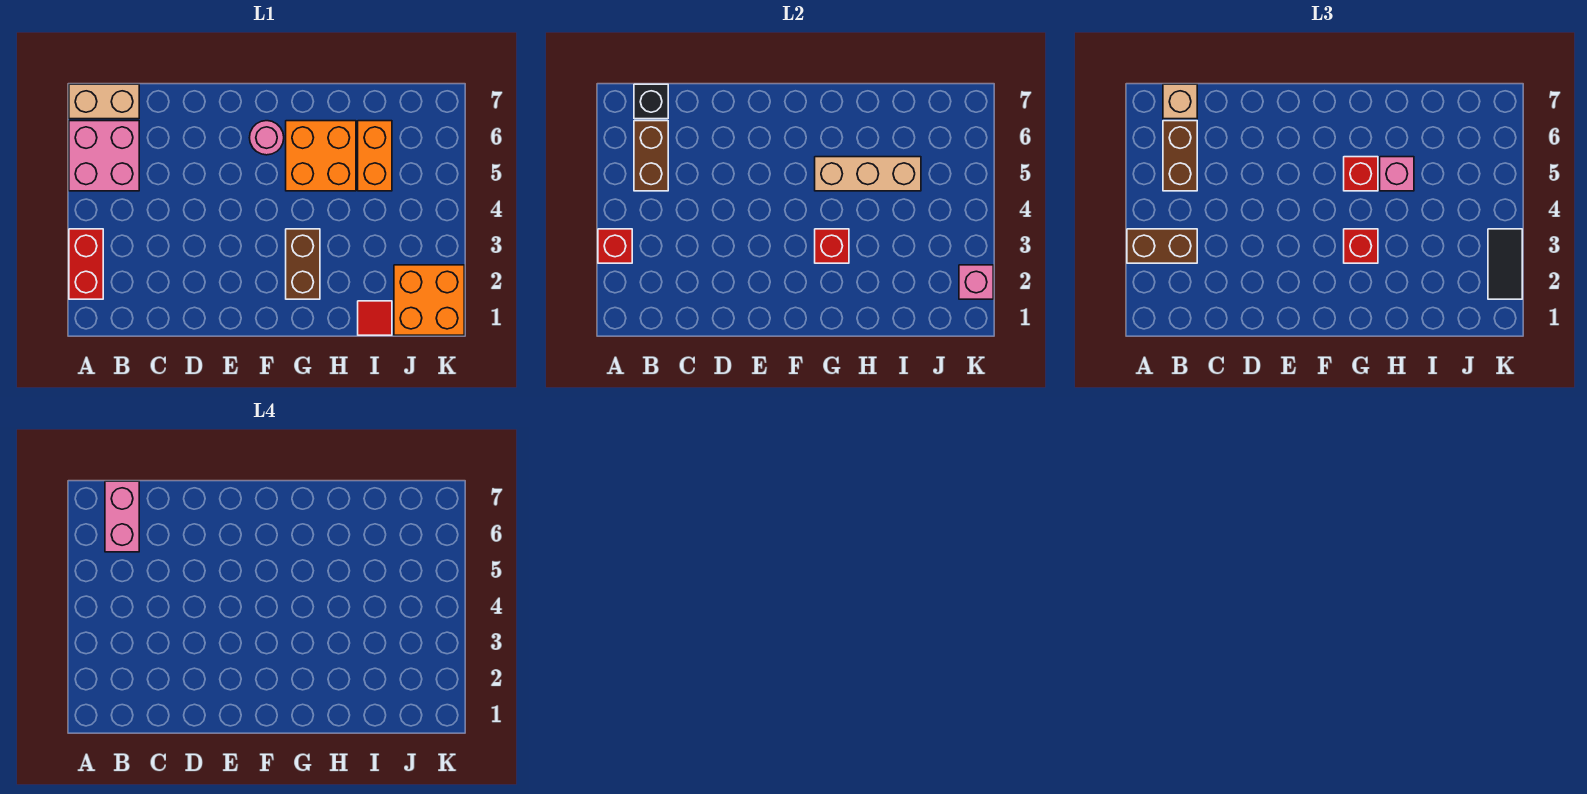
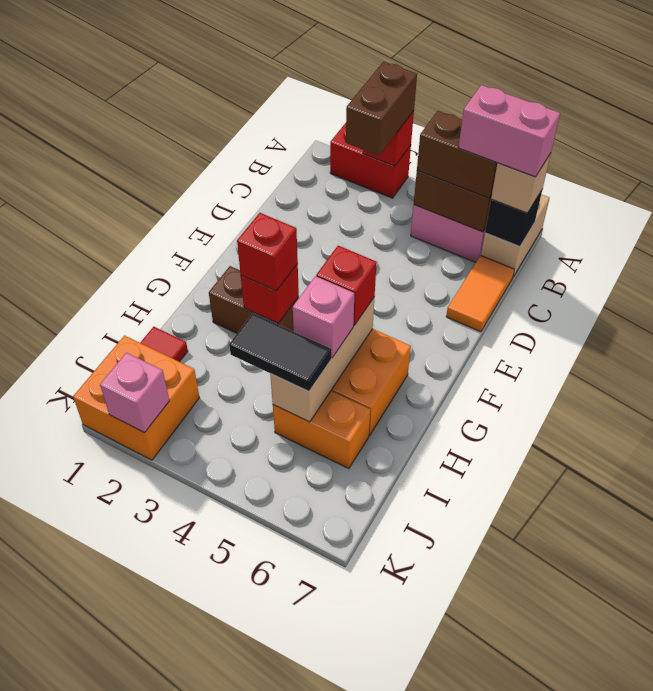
none -> orange 1x2 tile [446,256,514,332]
pink 1x1 round brick [249,121,284,155] -> none
black 1x2 tile [1488,229,1522,299] -> black 1x2 tile moved to [229,314,331,391]

